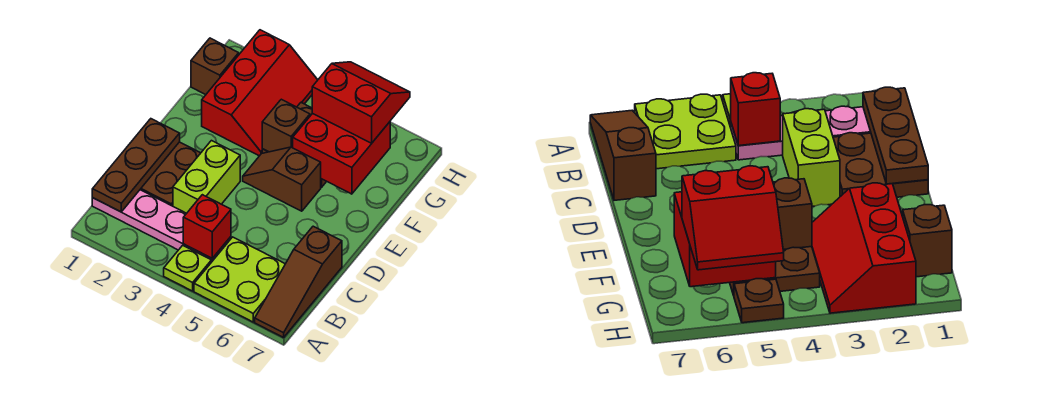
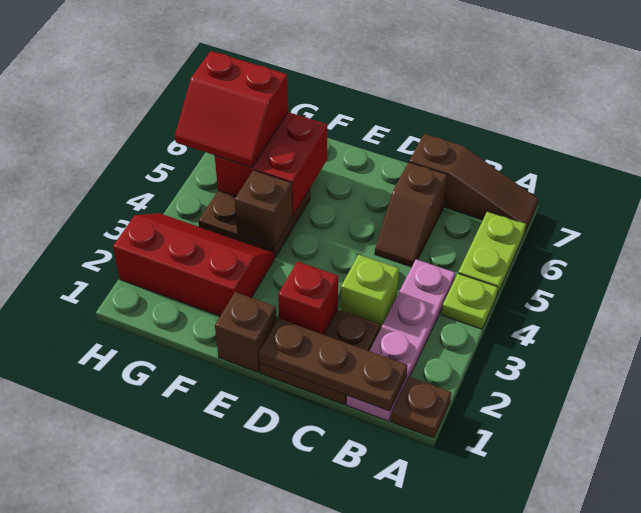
lime 2x2 plate [194,237,285,322] -> lime 1x2 plate [458,211,526,295]
red 1x1 brick [183,195,231,258] -> red 1x1 brick moved to [278,261,338,335]
lime 1x2 brick [173,141,240,213] -> lime 1x1 brick [341,255,399,329]
brown 1x2 slope [243,147,321,211] -> brown 1x2 slope moved to [375,162,447,267]
brown 1x1 brick [191,38,239,95] -> brown 1x1 brick moved to [215,292,276,372]
red 2x2 slope [312,62,410,143] -> red 2x2 slope turned to [175,51,288,167]
brown 1x1 plate [734,279,784,323] -> brown 1x1 plate moved to [391,377,451,438]

